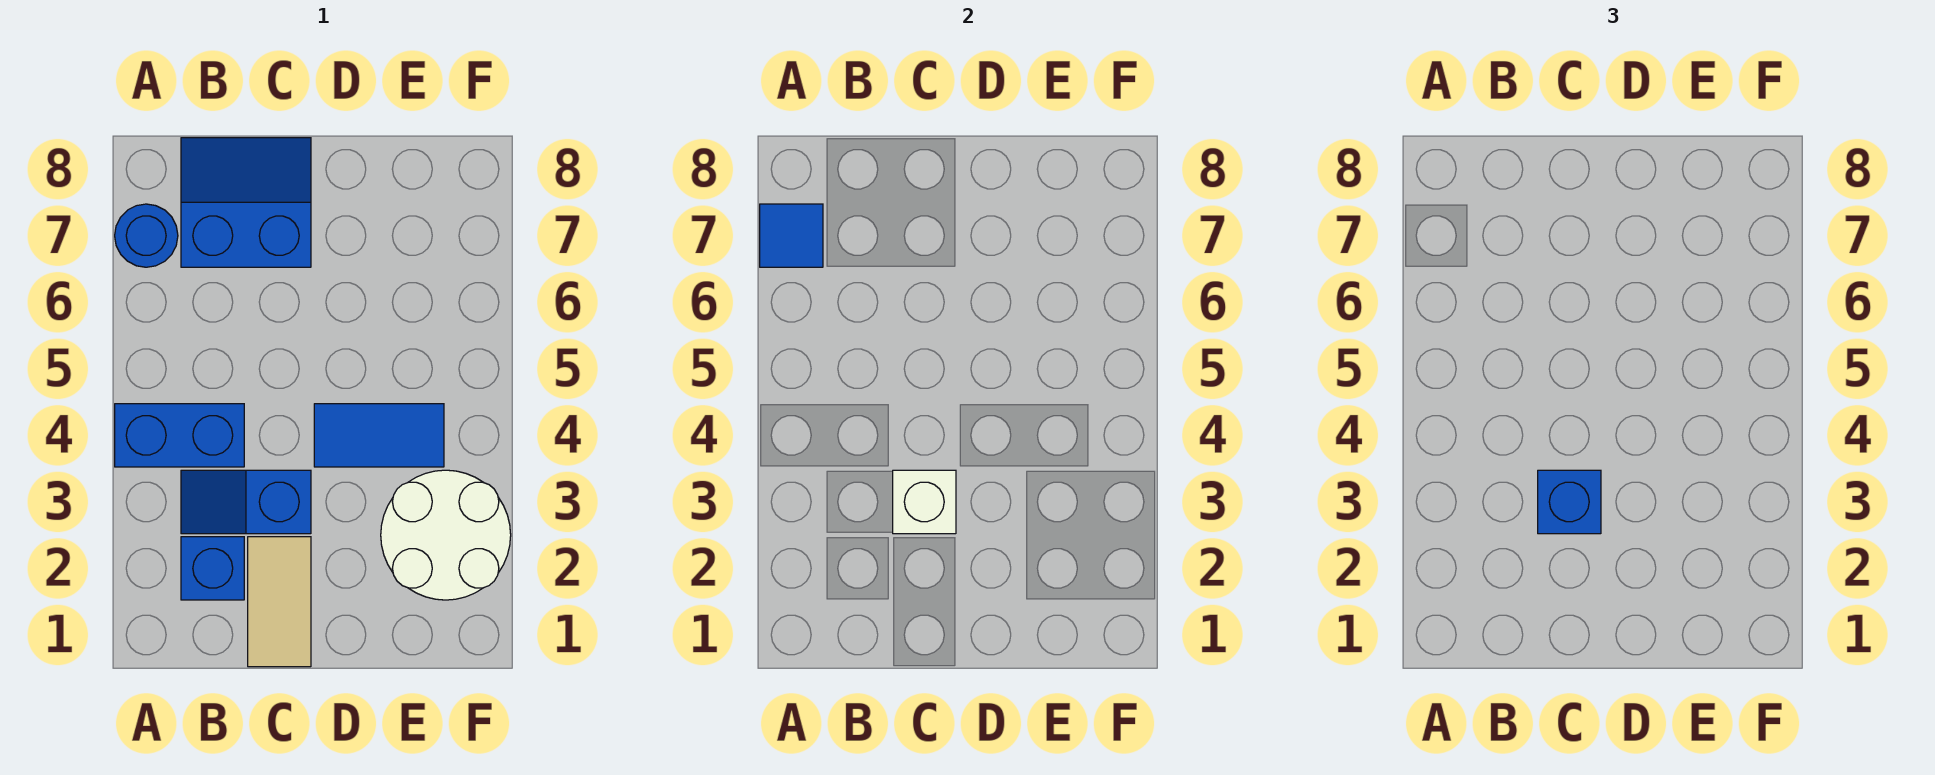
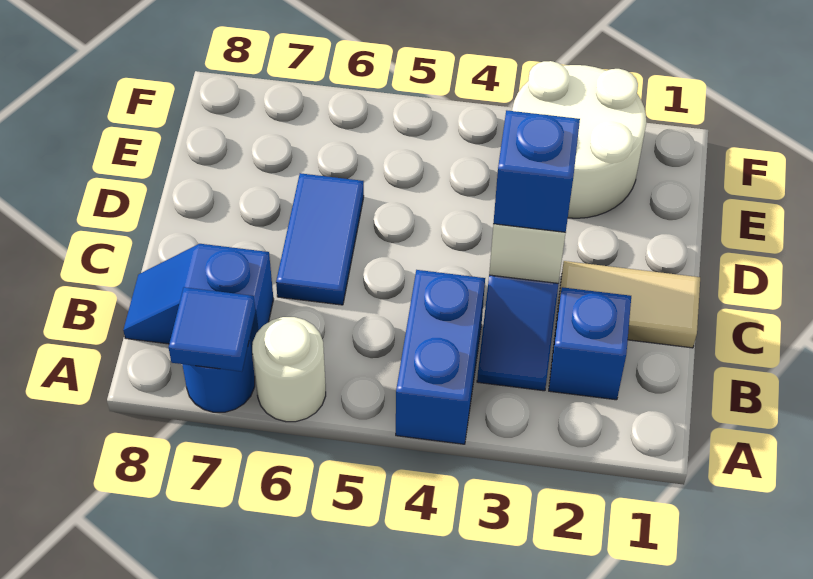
none -> white 1x1 round brick [252,317,326,422]
blue 2x2 slope [181,138,311,267] -> blue 1x2 slope [123,244,274,350]
blue 1x2 tile [314,404,444,467] -> blue 1x2 tile moved to [276,173,364,305]

